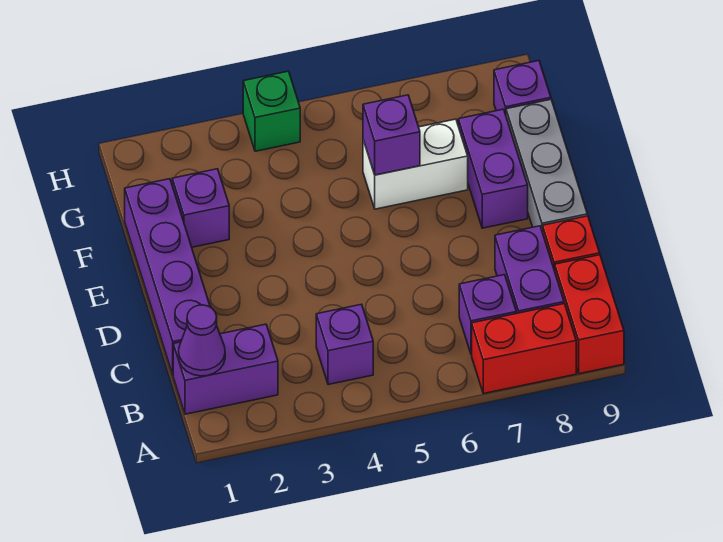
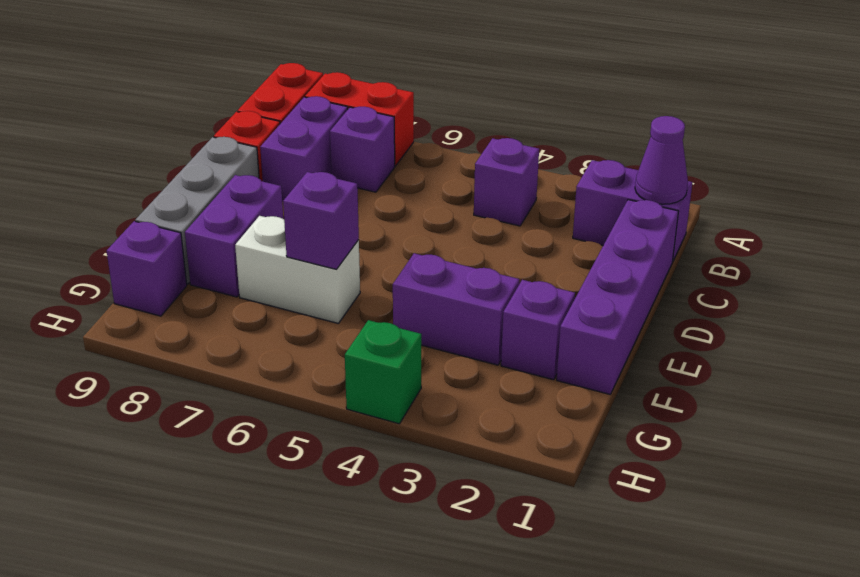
none -> purple 1x2 brick [393,253,519,365]

